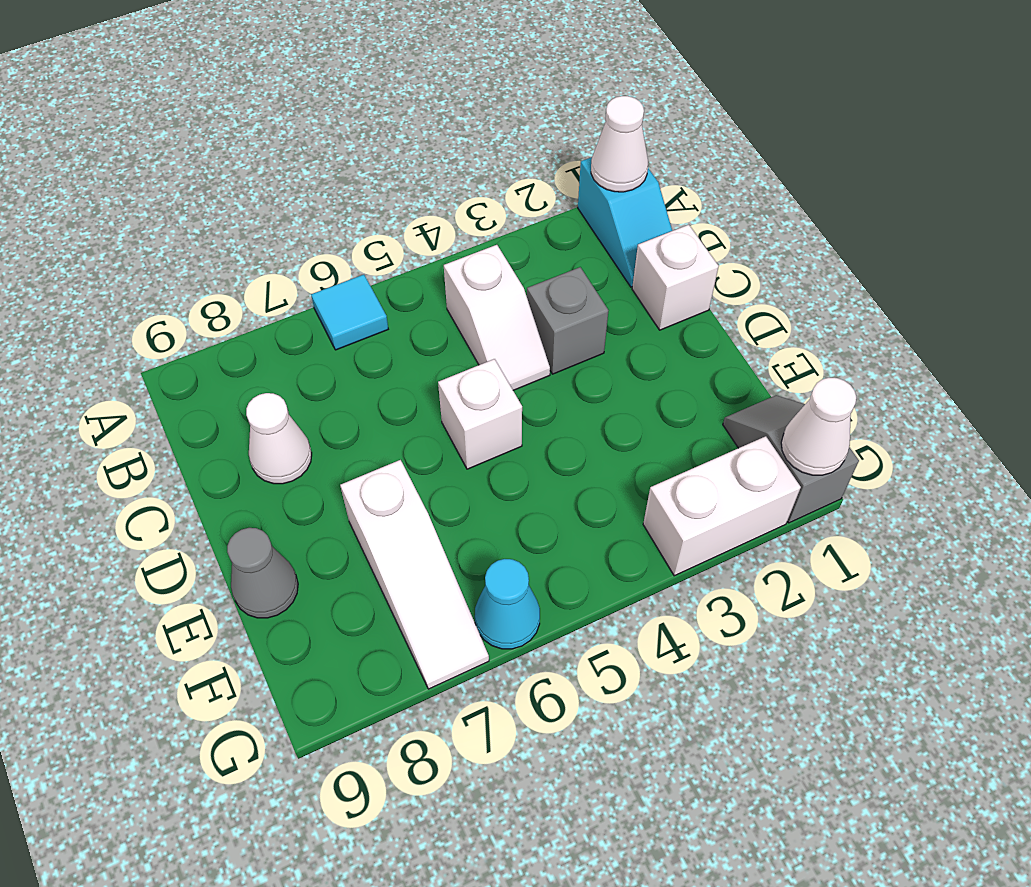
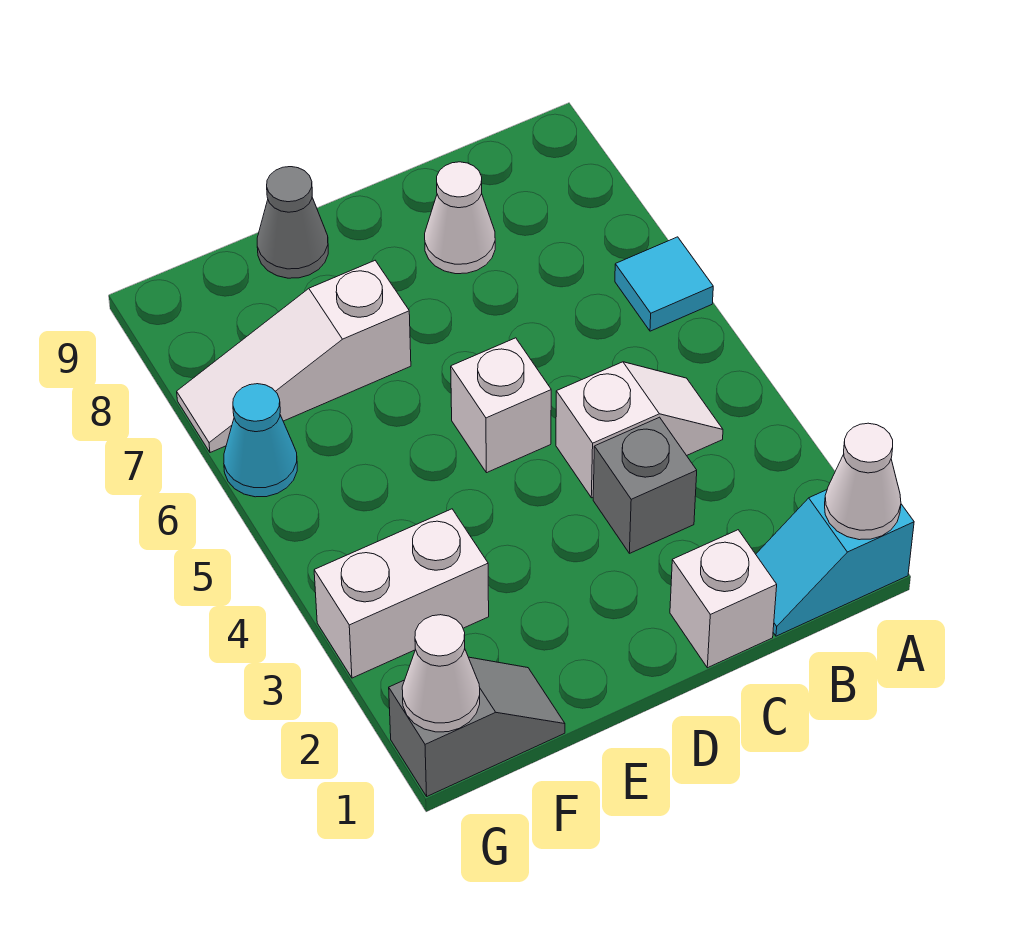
white 1x2 slope [444,245,550,390] -> white 1x2 slope turned to [556,362,723,498]
white 1x2 brick [643,436,801,576] -> white 1x2 brick turned to [314,509,489,678]

